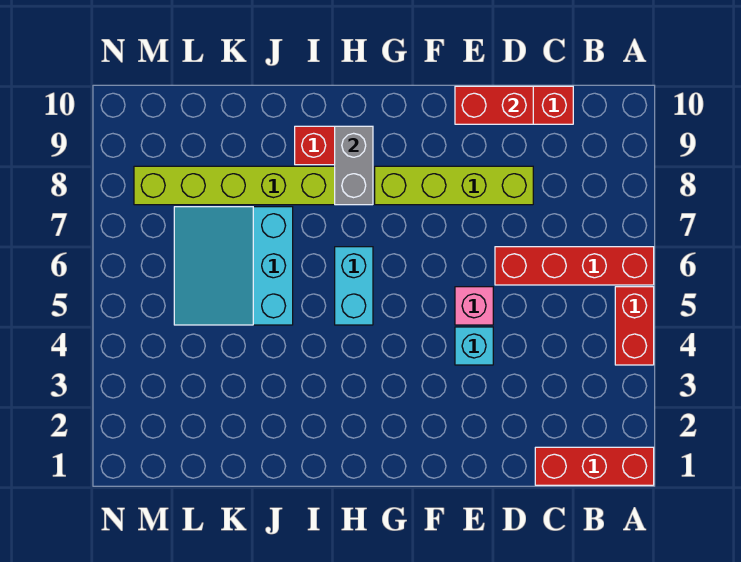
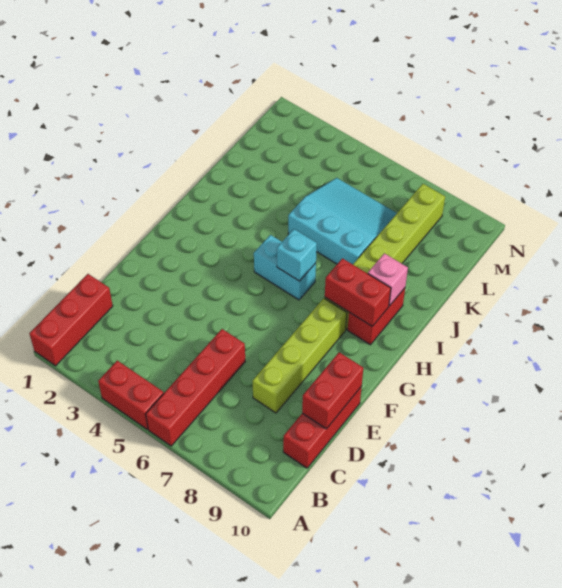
cyan 1x1 brick [455,327,493,365] -> cyan 1x1 brick moved to [277,229,317,281]
pink 1x1 brick [455,287,493,325] -> pink 1x1 brick moved to [368,253,408,306]
grey 1x2 brick [335,126,373,205] -> red 1x2 brick [325,258,391,326]

